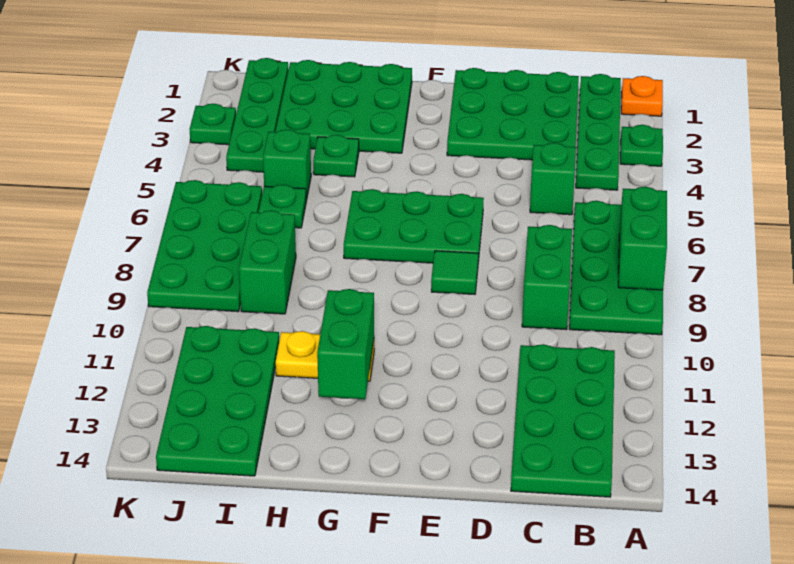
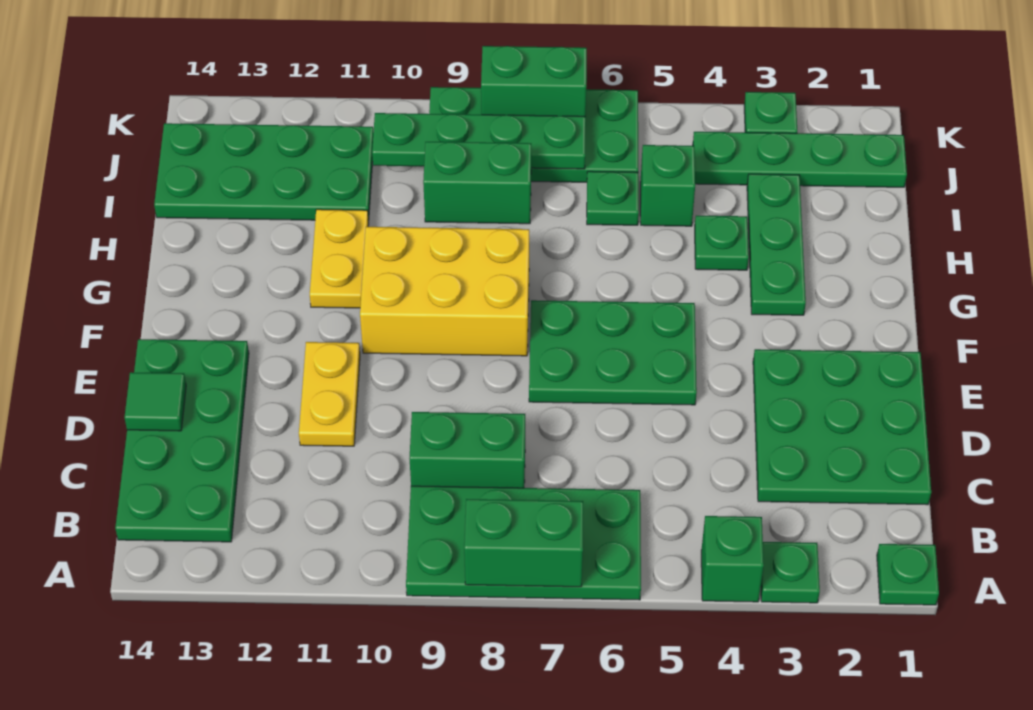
orange 1x1 plate [621,76,663,116] -> green 1x1 plate [877,544,939,605]
green 1x4 plate [576,74,621,190] -> green 1x4 plate moved to [372,113,586,169]
green 2x4 plate [511,344,615,497] -> green 2x4 plate turned to [115,339,249,542]
green 1x1 brick [530,143,576,215] -> green 1x1 brick moved to [701,516,764,602]
none -> yellow 1x2 plate [299,342,360,446]
green 2x3 plate [344,189,484,263] -> green 2x3 plate turned to [529,300,697,405]
green 1x1 tile [431,251,478,294] -> green 1x1 tile moved to [124,372,186,431]
none -> yellow 2x3 brick [360,227,529,356]
green 3x3 plate [275,60,412,153] -> green 1x3 plate [747,174,806,315]
green 1x2 brick [317,289,374,399] -> green 1x2 brick moved to [481,46,587,116]

